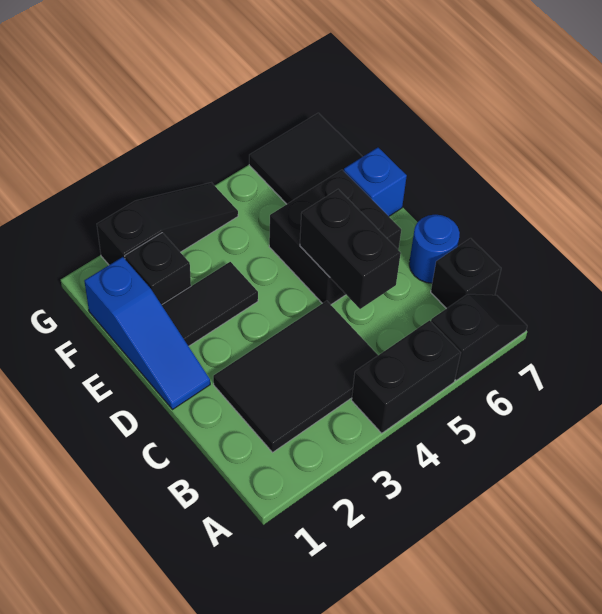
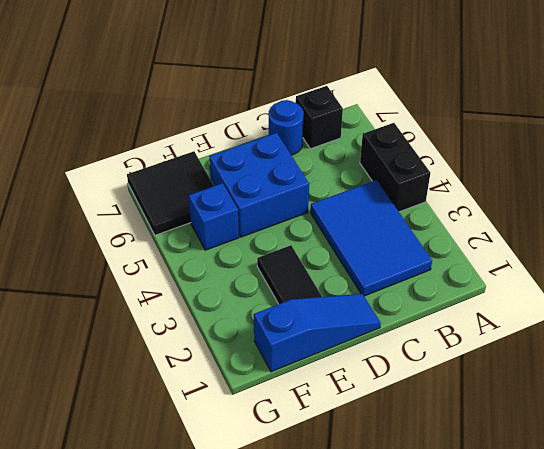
black 1x2 slope [431,294,527,380] -> none
black 2x3 tile [213,301,378,452] -> blue 2x3 tile [311,180,432,296]
black 1x2 brick [300,189,401,309] -> none
black 2x2 brick [269,170,401,304] -> blue 2x2 brick [209,133,309,237]
blue 1x1 brick [344,147,407,216] -> blue 1x1 brick moved to [188,183,239,250]
black 1x1 brick [125,233,191,305] -> none
black 1x3 slope [97,183,238,265] -> none

